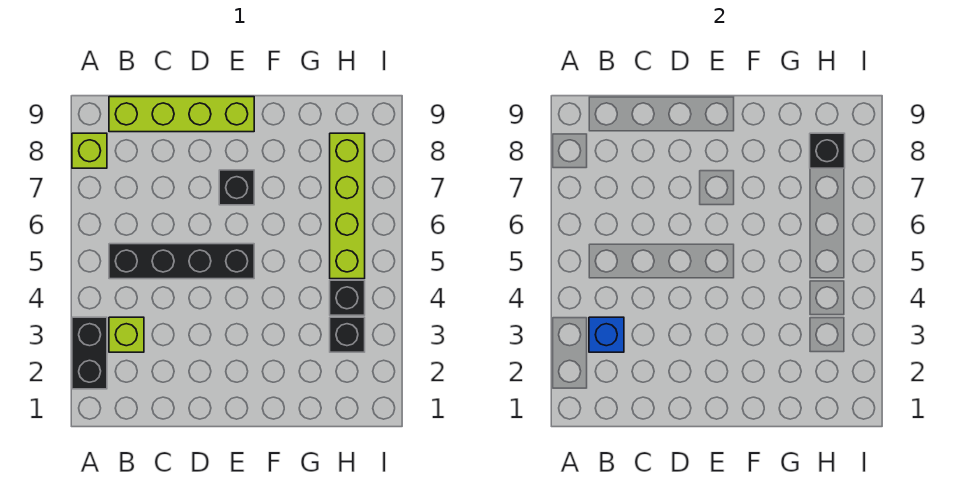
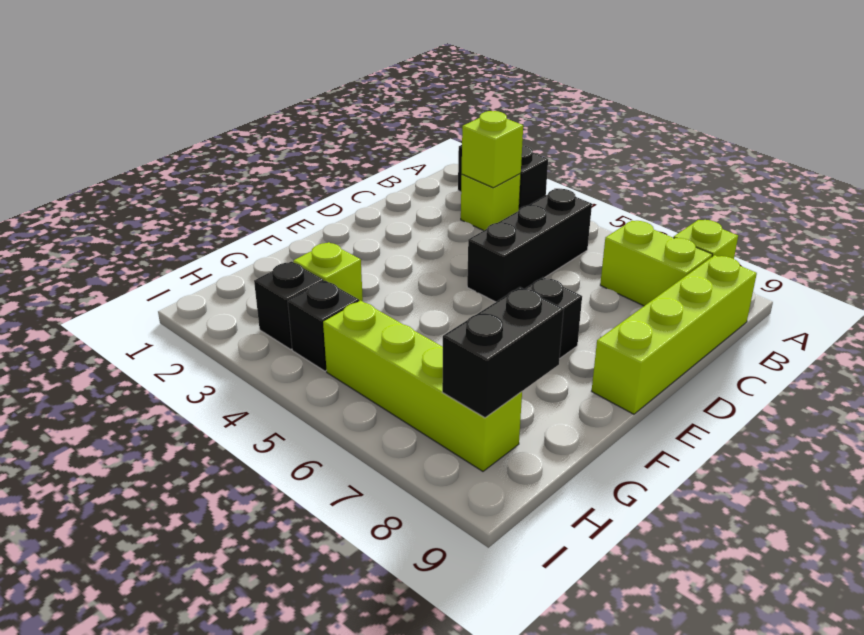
blue 1x1 brick [589,317,624,352] -> lime 1x1 brick [462,111,523,188]
black 1x4 brick [109,244,254,279] -> black 1x3 brick [467,189,592,302]
none -> lime 1x2 brick [600,221,712,306]
none -> lime 1x1 brick [293,242,363,301]
black 1x1 brick [810,133,845,168] -> black 1x2 brick [442,287,564,418]

